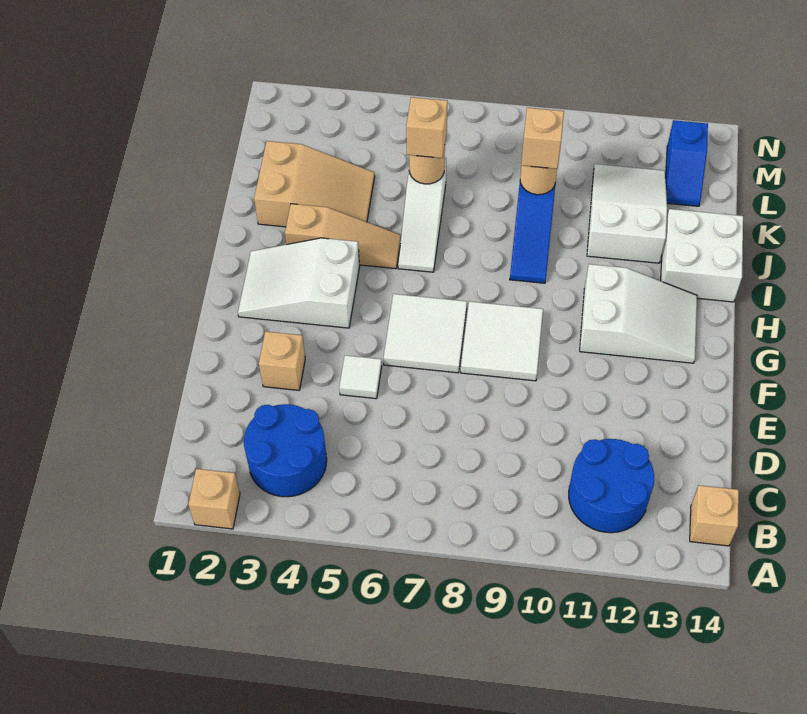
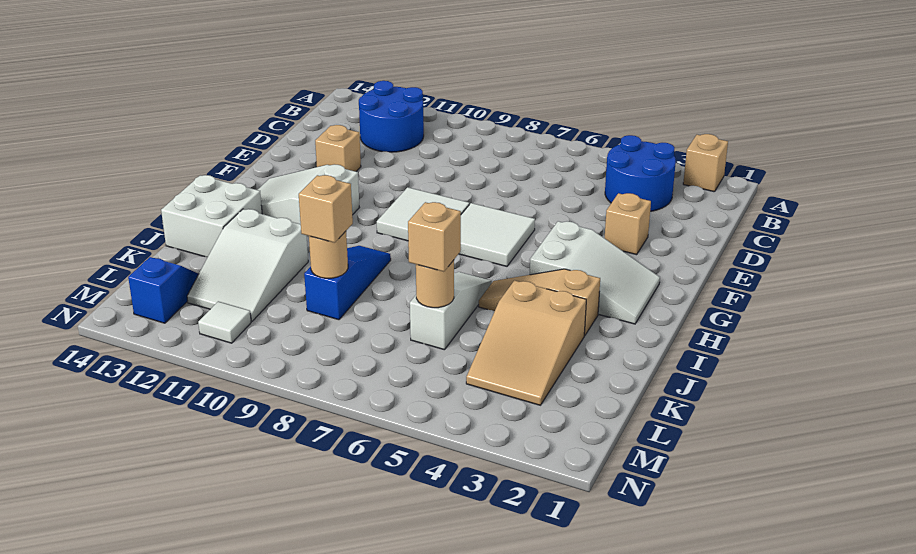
tan 1x1 brick [690,485,739,546] -> tan 1x1 brick moved to [315,125,361,171]
white 1x1 tile [339,355,382,399] -> white 1x1 tile moved to [198,301,251,343]
tan 2x3 slope [254,141,375,227] -> tan 2x3 slope turned to [466,280,586,405]

